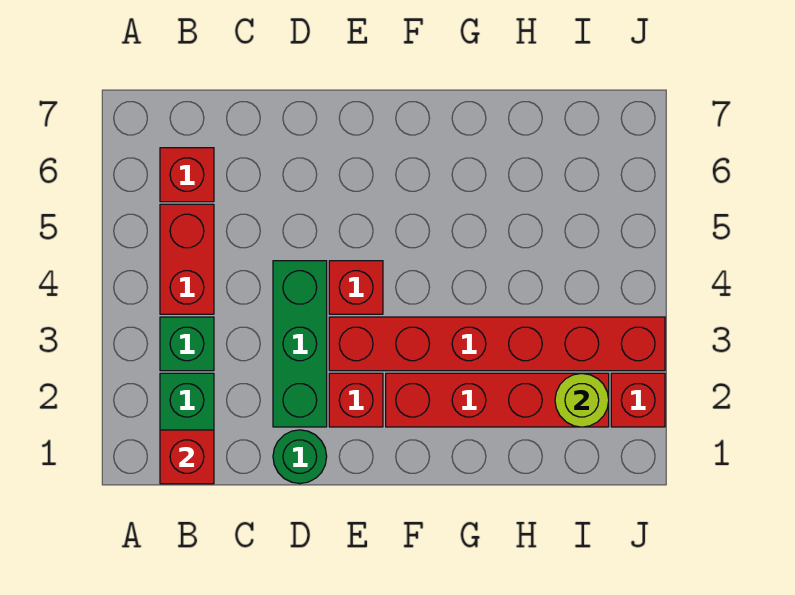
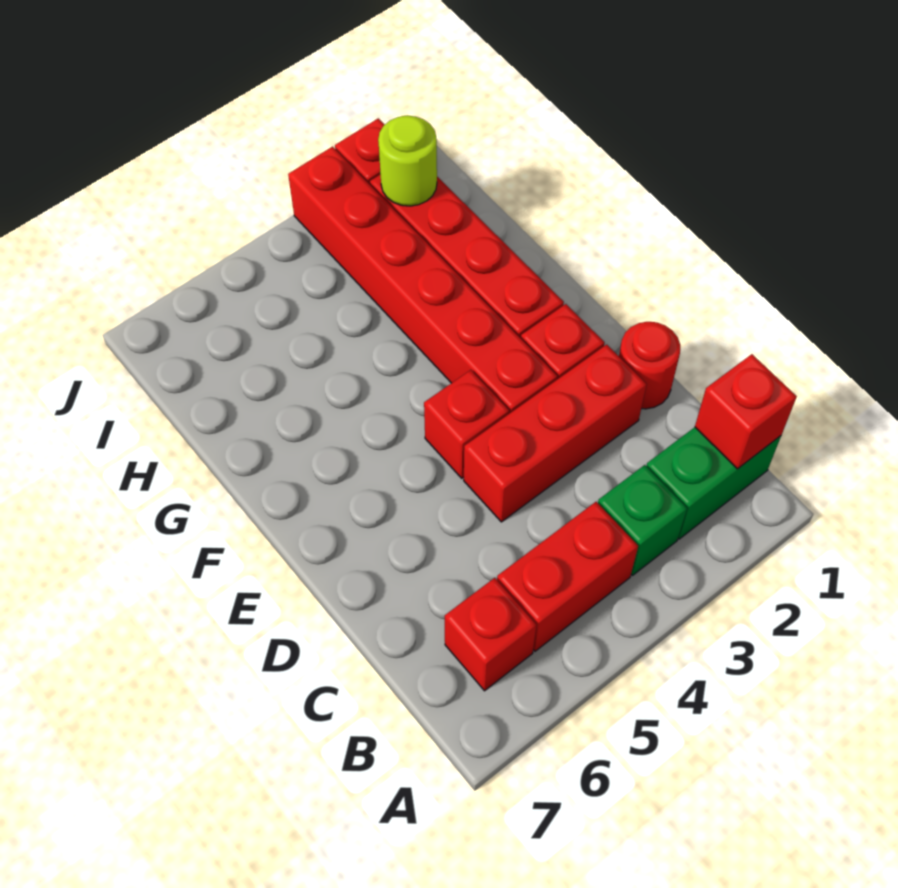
green 1x1 round brick [273,430,327,484] -> red 1x1 round brick [619,322,680,409]
green 1x3 brick [273,261,327,427] -> red 1x3 brick [464,344,647,522]

